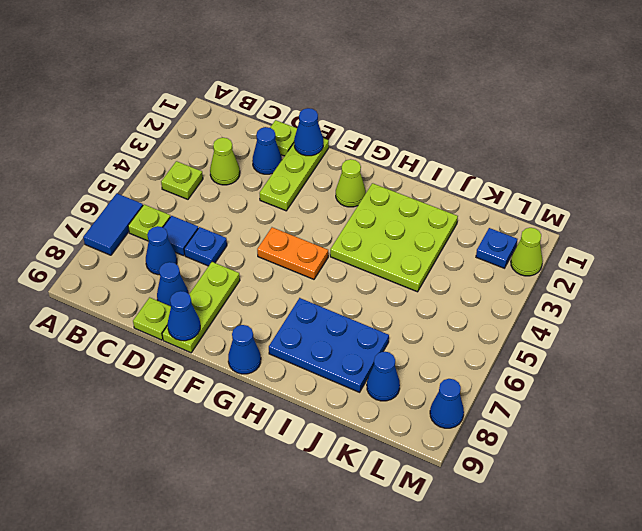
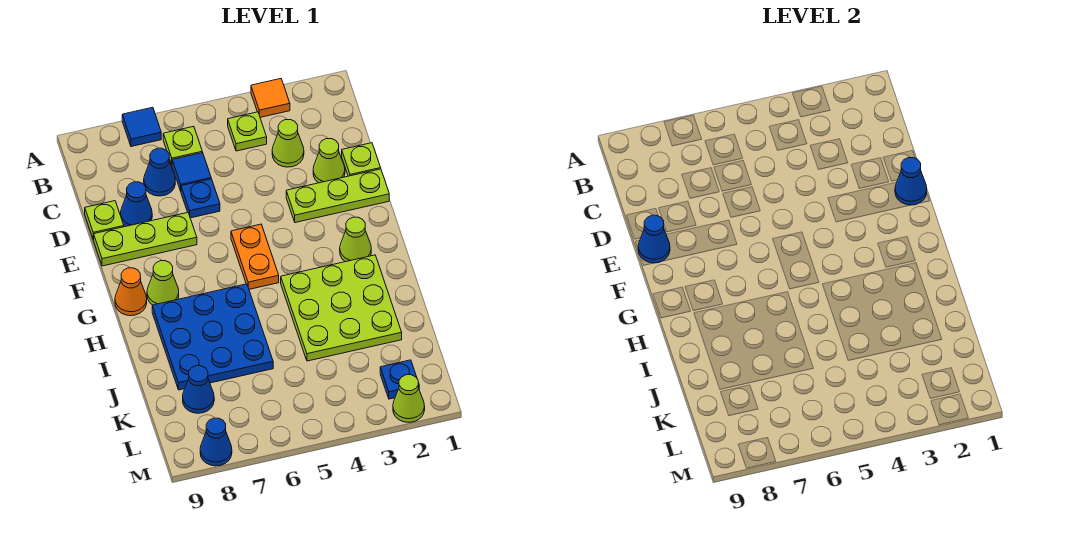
none -> orange 1x1 tile [251,79,290,117]
blue 1x2 tile [83,194,143,255] -> blue 1x1 tile [122,107,161,147]
blue 1x1 cone [252,127,282,174] -> lime 1x1 cone [313,139,345,183]
none -> lime 1x1 cone [147,261,179,305]
blue 1x1 cone [228,325,261,374] -> orange 1x1 cone [115,268,147,316]
blue 2x3 plate [269,298,389,392] -> blue 3x3 plate [152,284,273,390]

